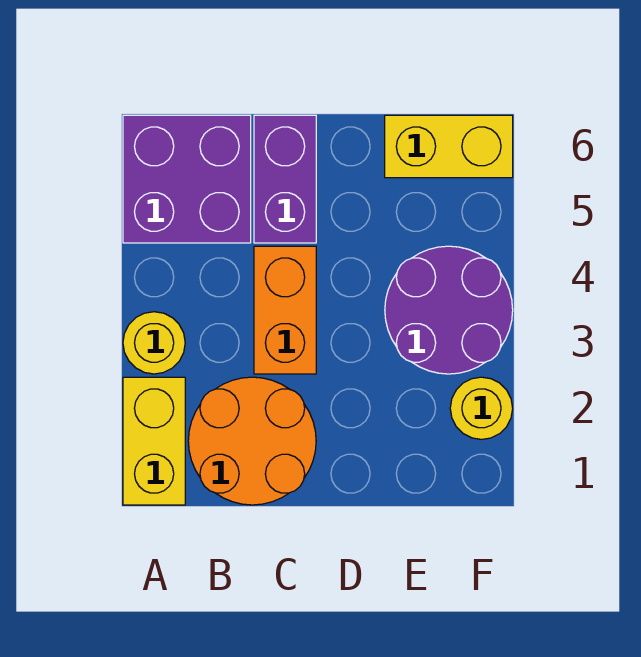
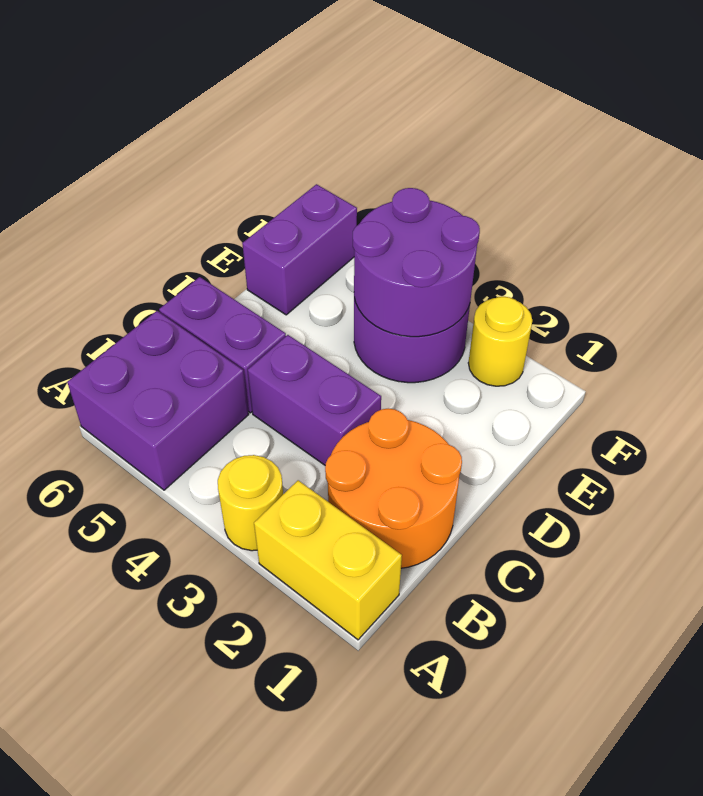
orange 1x2 brick [254,246,316,374] -> purple 1x2 brick [248,335,381,465]
none -> purple 2x2 round brick [353,188,480,337]
yellow 1x2 brick [385,115,513,178] -> purple 1x2 brick [242,184,357,315]

